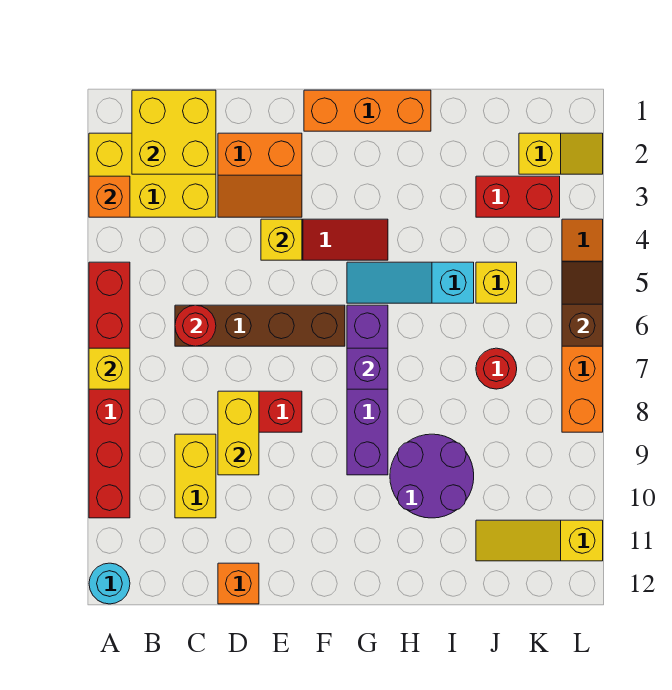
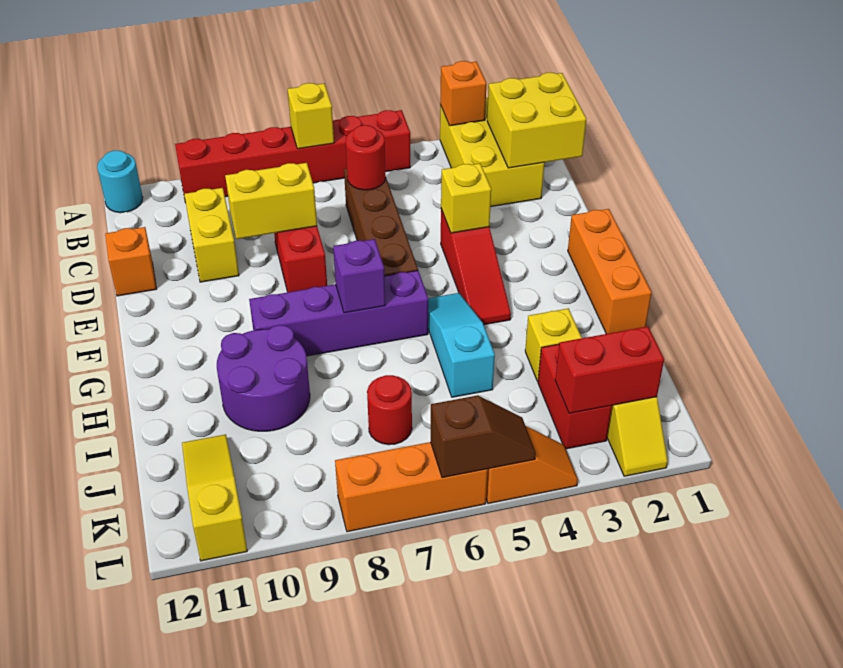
yellow 1x2 brick [175,434,216,518] -> yellow 1x2 brick turned to [184,188,239,282]
orange 2x2 slope [218,133,302,217] -> none
yellow 1x1 brick [476,262,517,303] -> yellow 1x1 brick moved to [525,309,582,381]
none -> red 1x2 brick [555,326,664,413]

